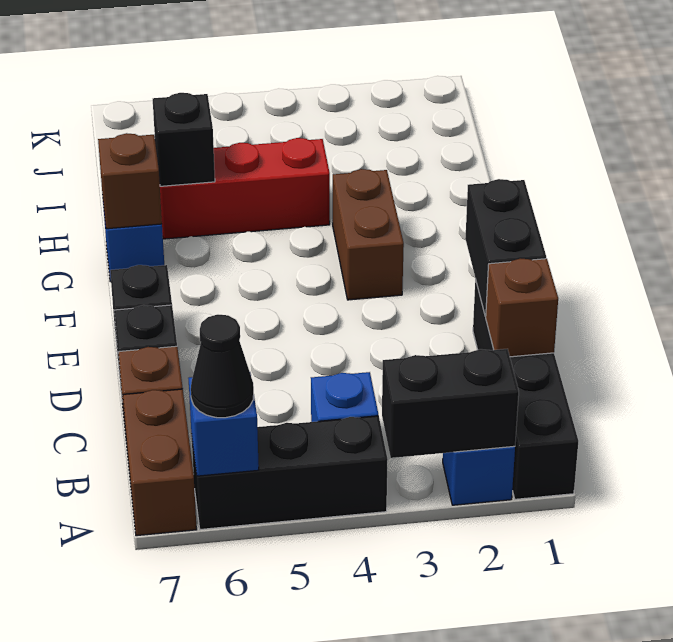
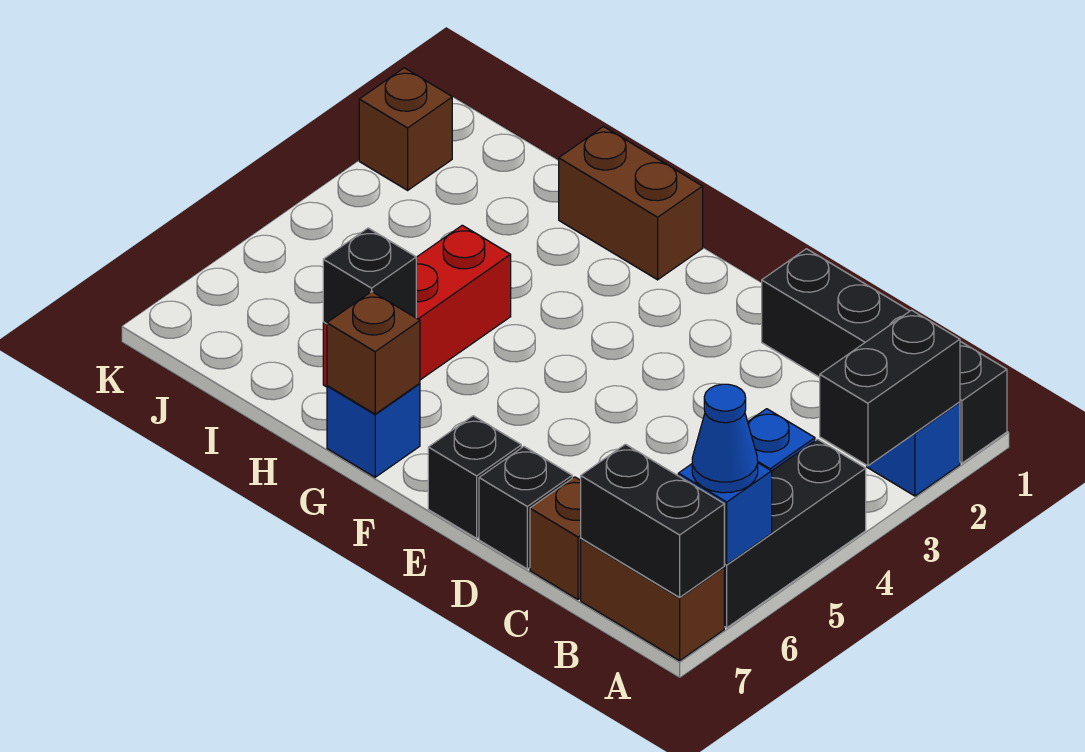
black 1x1 cone [191,315,254,418] -> blue 1x1 cone [692,384,758,493]
brown 1x1 brick [486,258,558,357] -> brown 1x1 brick moved to [359,68,452,190]
black 1x2 brick [465,179,546,316] -> black 1x2 brick moved to [581,444,724,597]
brown 1x2 brick [333,169,404,300] -> brown 1x2 brick moved to [559,127,703,280]

